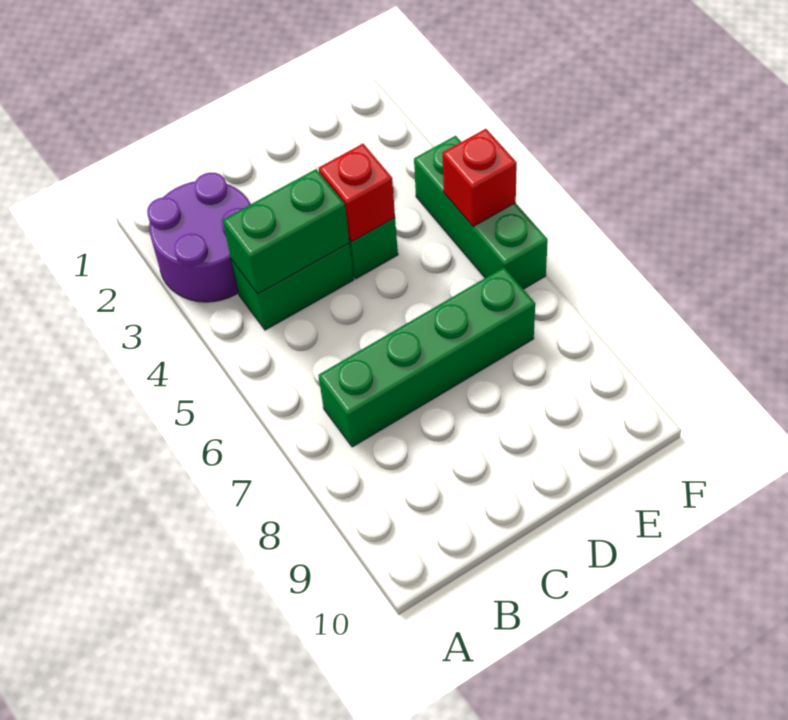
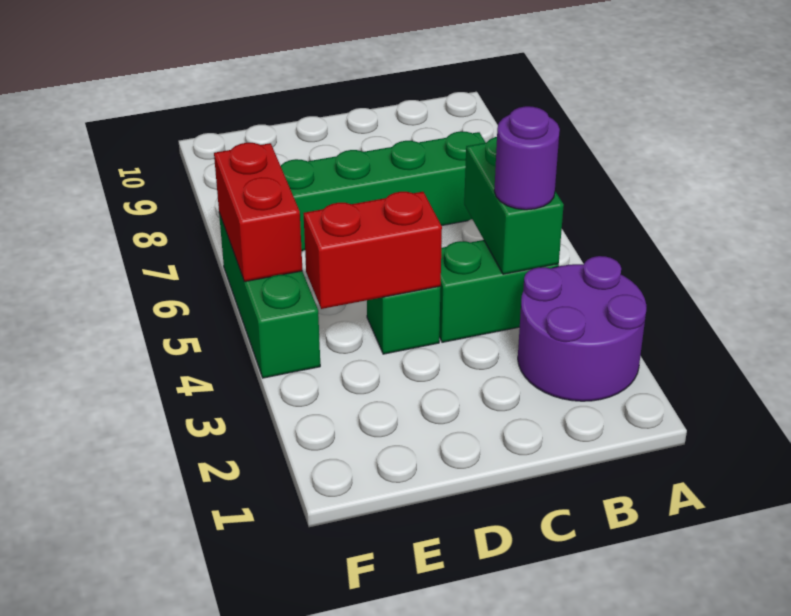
green 1x2 brick [223,169,349,294] -> green 1x2 brick turned to [464,137,564,274]
none -> purple 1x1 round brick [494,106,560,210]
red 1x1 brick [319,144,395,242] -> red 1x2 brick [304,192,442,309]
red 1x1 brick [442,129,517,227] -> red 1x2 brick [214,143,302,282]

